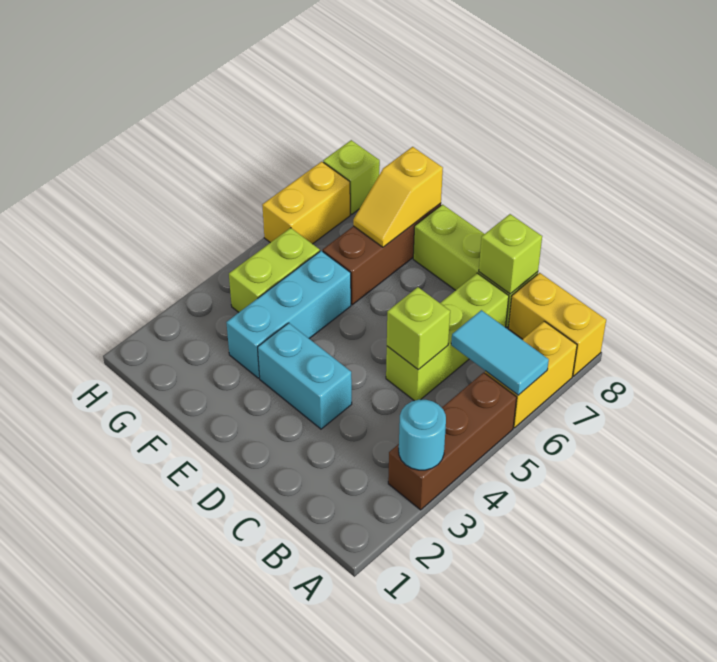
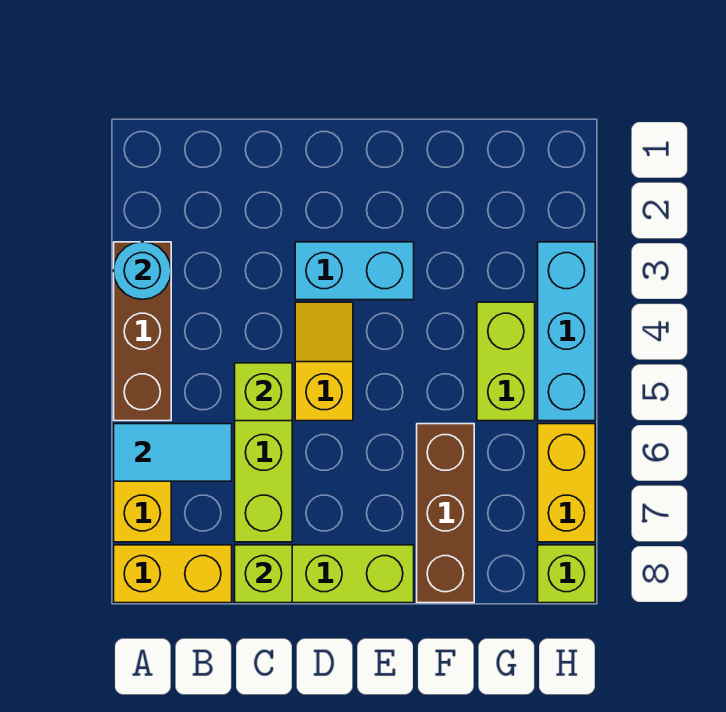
cyan 1x3 brick [226,251,351,378] -> cyan 1x3 brick moved to [538,242,595,421]
yellow 1x2 slope [353,147,443,247] -> yellow 1x2 slope moved to [295,302,353,421]

